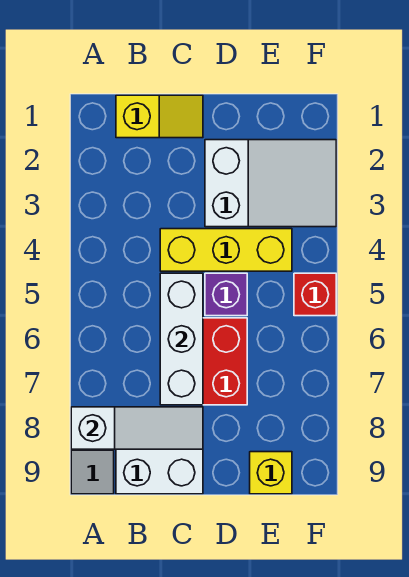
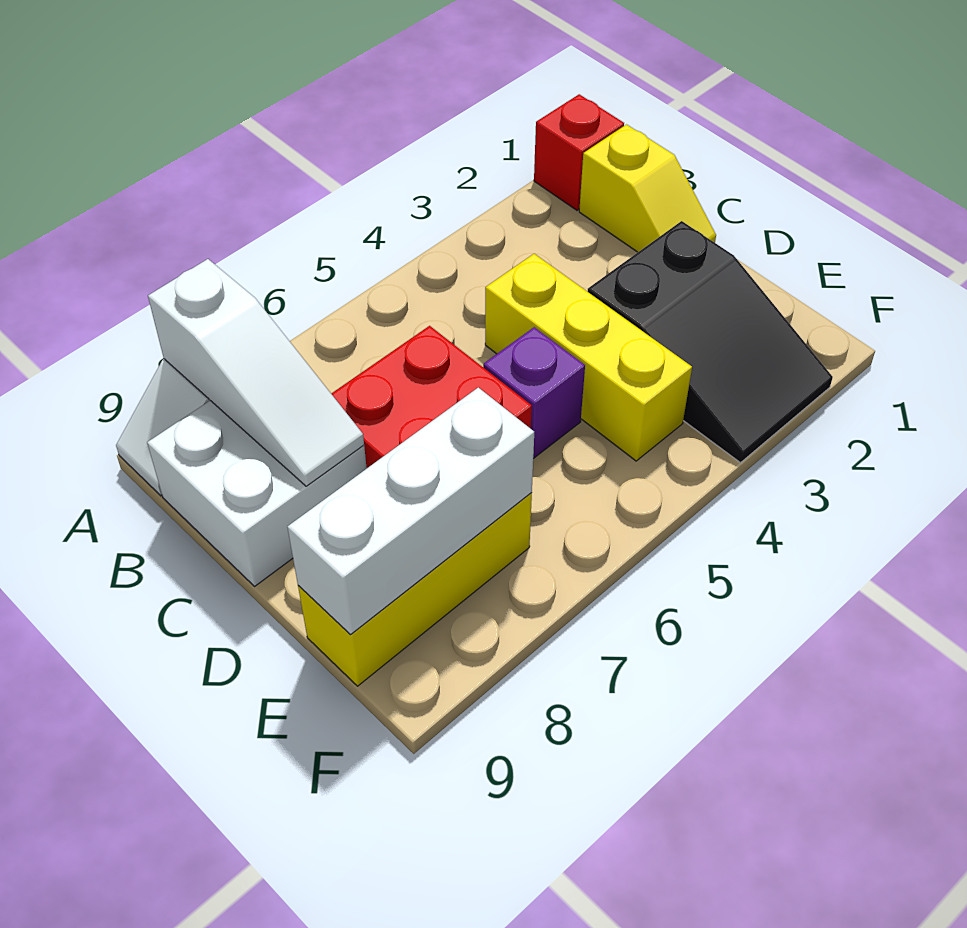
white 1x3 brick [160,273,203,405] -> white 1x3 brick moved to [287,387,534,635]
white 2x3 slope [205,140,336,227] -> black 2x3 slope [588,221,833,463]
yellow 1x1 brick [250,452,292,494] -> yellow 1x3 brick [298,493,532,686]
red 1x1 brick [294,273,336,316] -> red 1x1 brick moved to [534,94,624,210]

